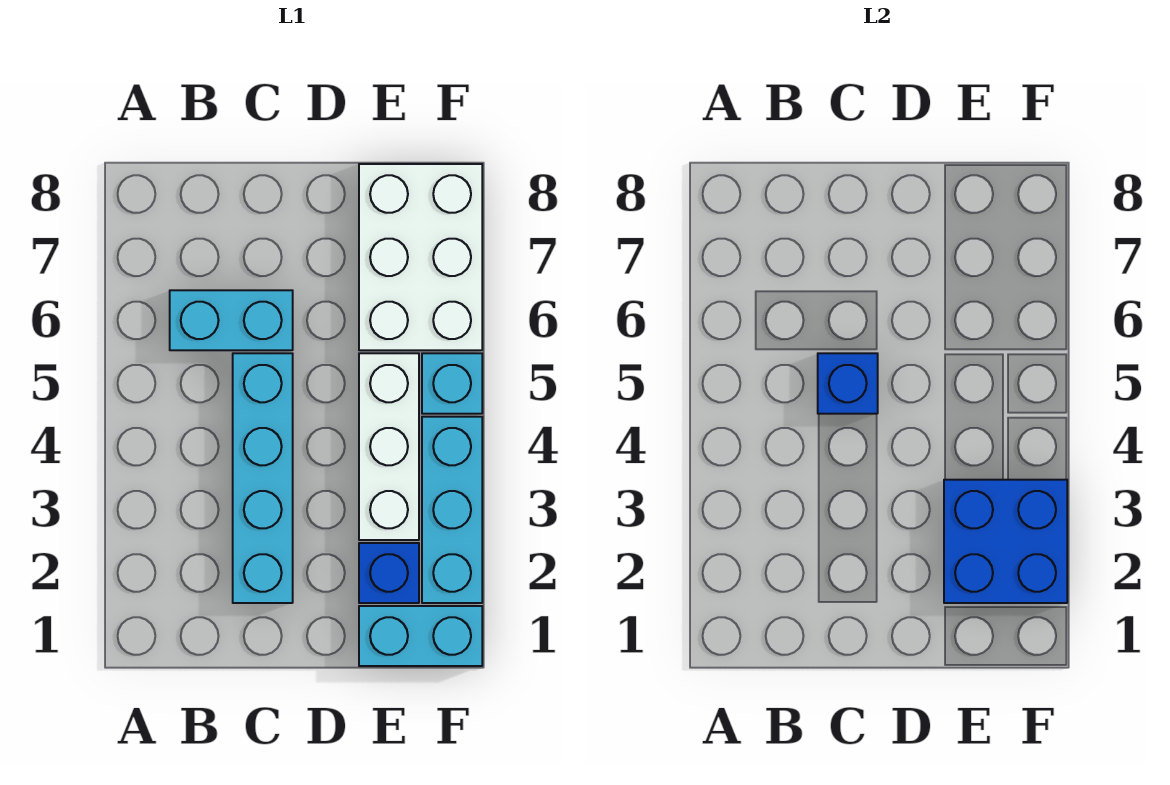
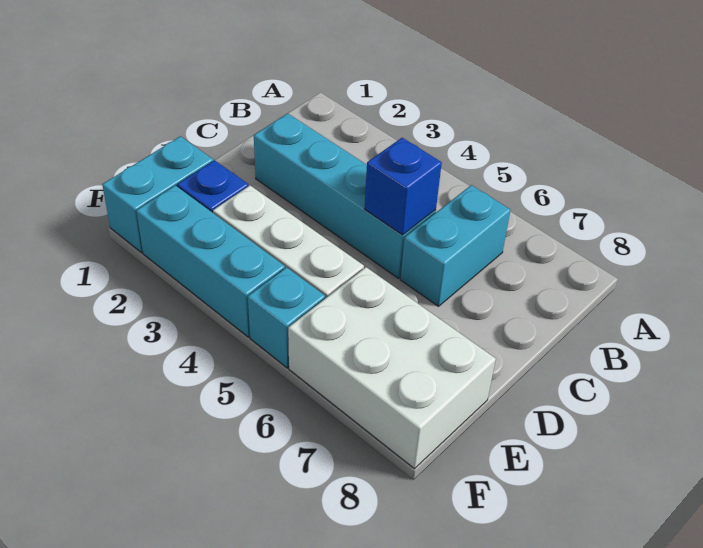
blue 2x2 brick [944,480,1067,603] -> none

